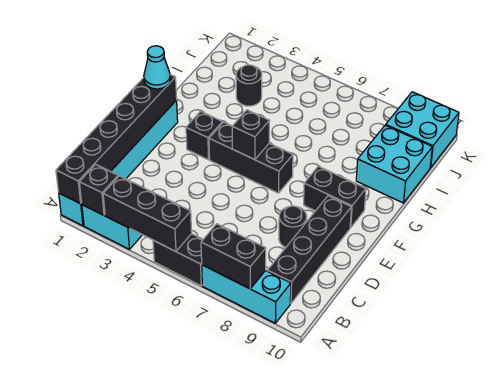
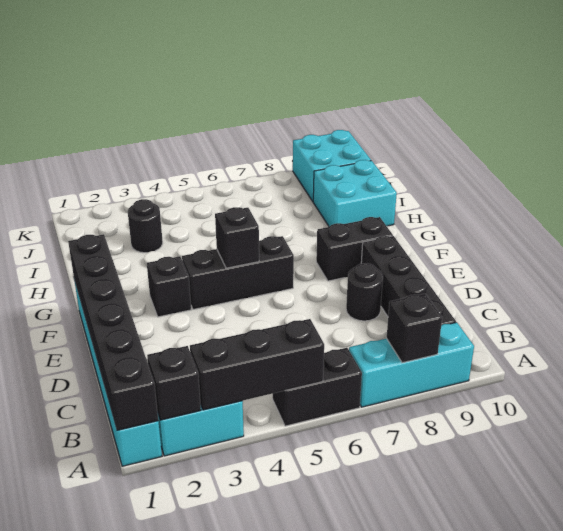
black 1x2 brick [201,224,266,289] -> black 1x1 brick [387,294,442,363]
cyan 1x1 cone [144,46,170,89] -> none

